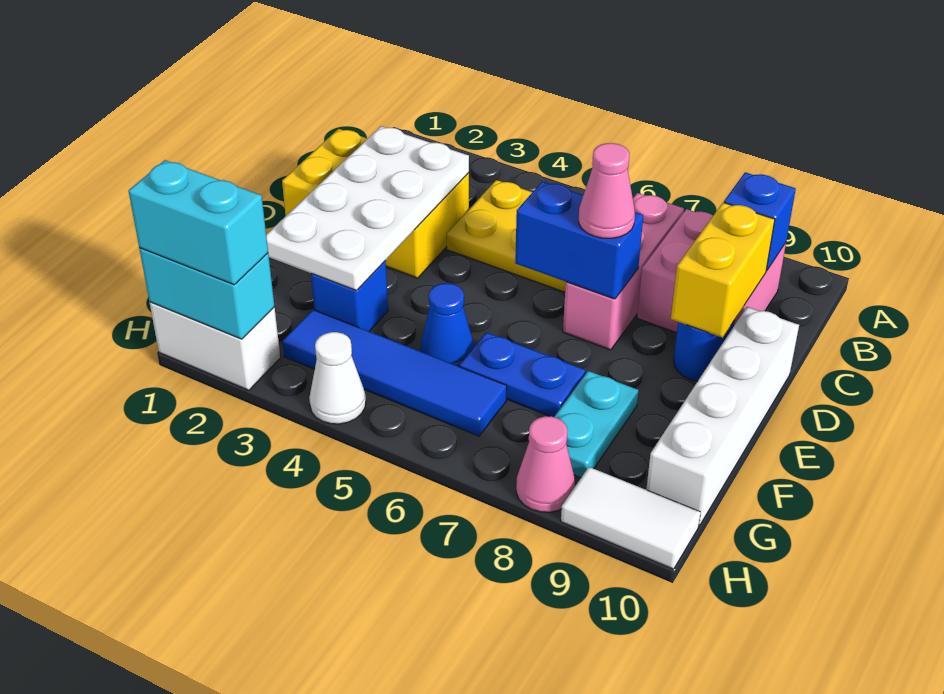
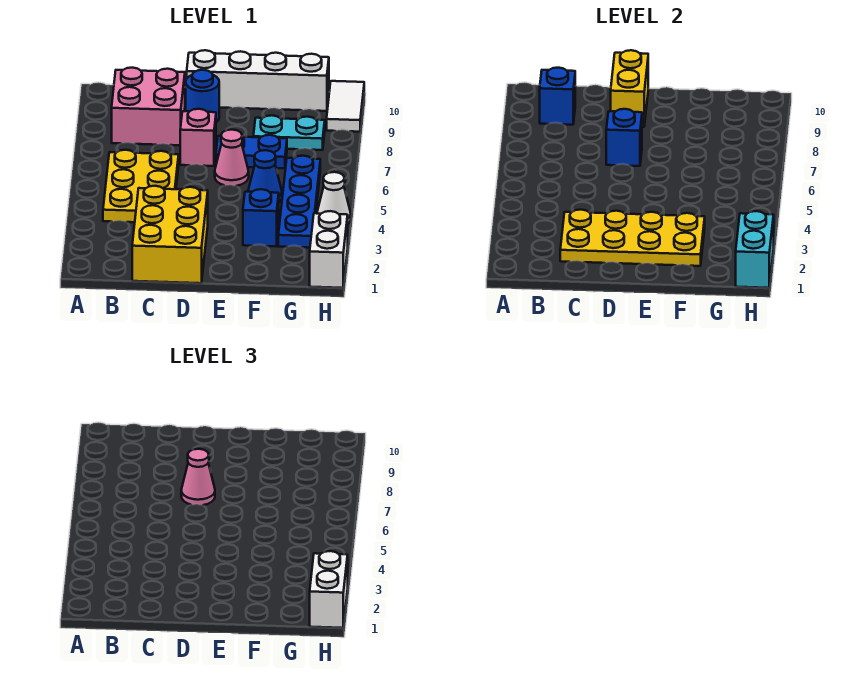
pink 1x3 brick [563,193,684,350] -> pink 1x1 brick [180,109,216,166]
white 2x4 plate [266,126,469,290] -> yellow 2x4 plate [560,210,705,266]
yellow 1x2 brick [671,202,775,338] -> yellow 1x2 brick turned to [611,50,648,127]
blue 1x2 brick [515,181,643,299] -> blue 1x1 brick [606,109,642,166]
blue 1x2 plate [459,332,586,417] -> blue 1x2 plate turned to [216,135,287,168]
blue 1x4 tile [282,310,507,436] -> blue 1x4 plate [278,156,320,248]
cyan 1x2 brick [129,160,268,285] -> white 1x2 brick [310,551,348,628]
pink 1x1 cone [516,416,575,512] -> pink 1x1 cone moved to [215,130,249,186]

